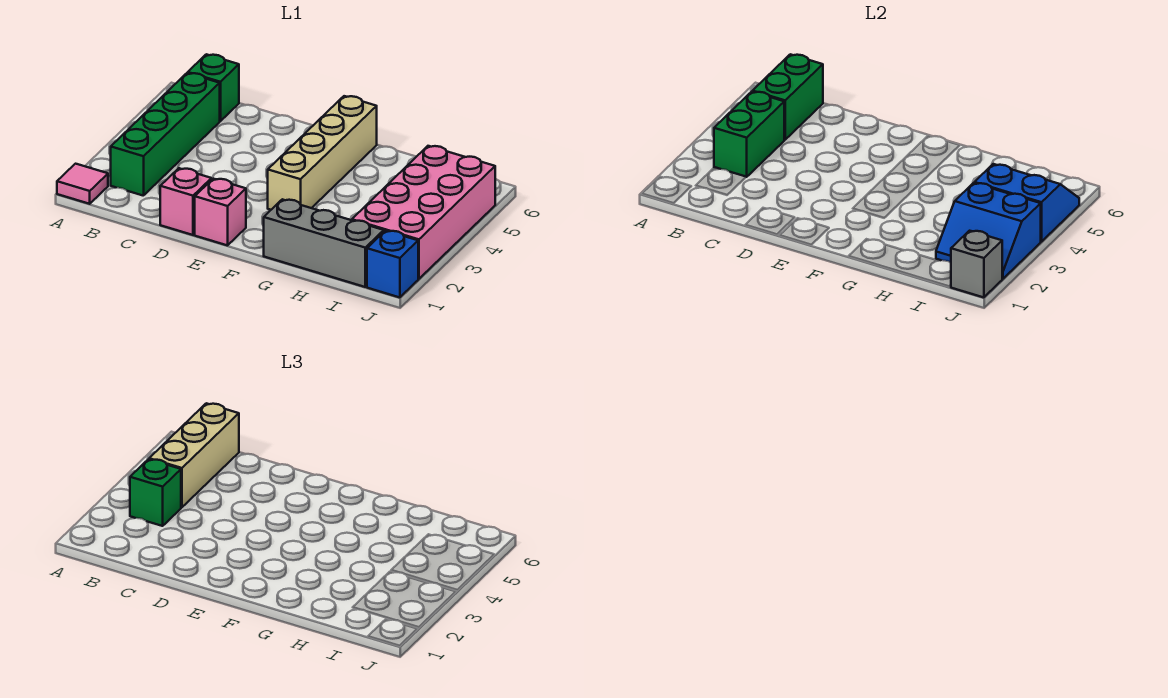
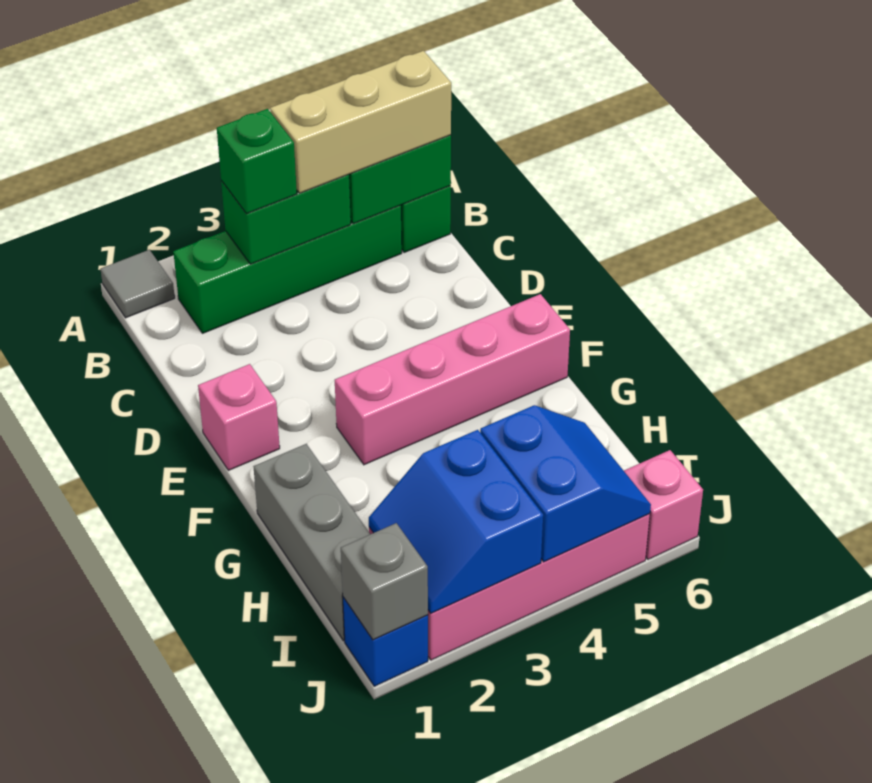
pink 1x1 tile [57,164,108,204] -> grey 1x1 tile [101,250,175,318]
pink 1x1 brick [160,168,211,235] -> pink 1x1 brick moved to [624,450,703,559]
tan 1x4 brick [268,96,377,210] -> pink 1x4 brick [335,294,570,465]

